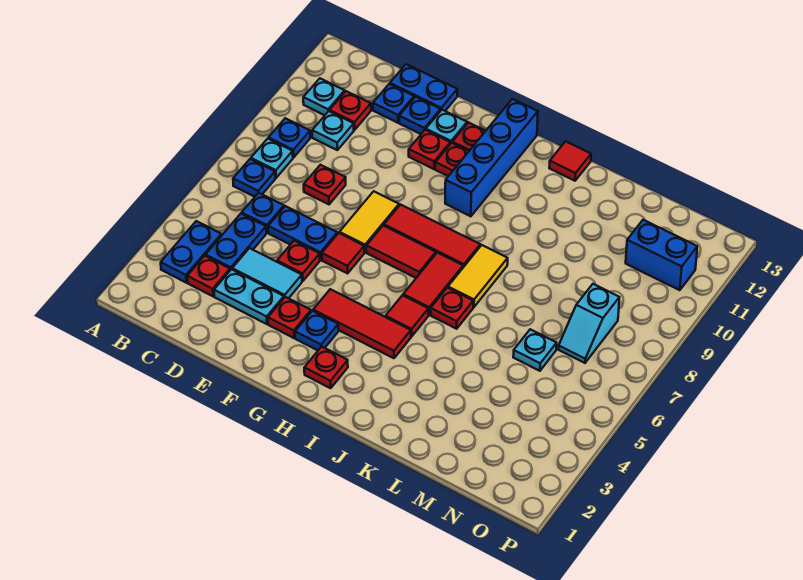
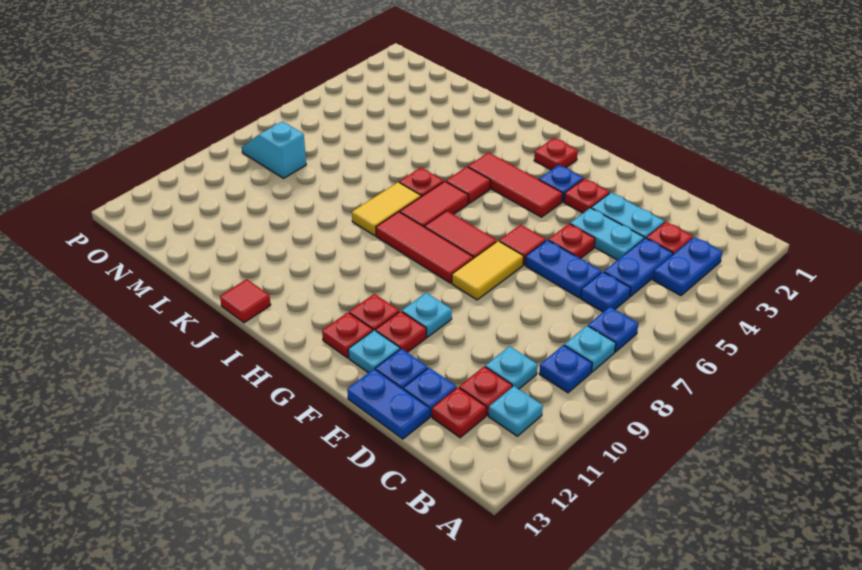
cyan 1x2 tile [232,248,302,298] -> cyan 1x2 plate [570,208,644,260]
red 1x1 plate [304,165,346,204] -> red 1x1 plate moved to [432,387,486,438]
blue 1x4 brick [445,99,538,216] -> none
cyan 1x1 plate [513,329,557,371] -> cyan 1x1 plate moved to [402,293,452,337]
cyan 1x2 slope [558,284,620,363] -> cyan 1x2 slope turned to [242,121,306,178]
blue 1x2 brick [626,220,697,290] -> none

